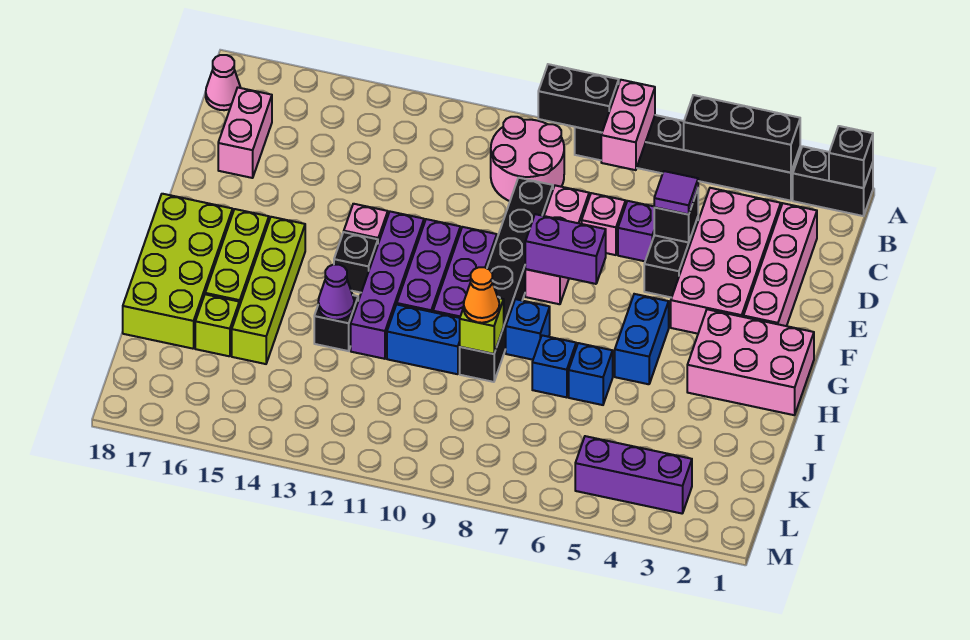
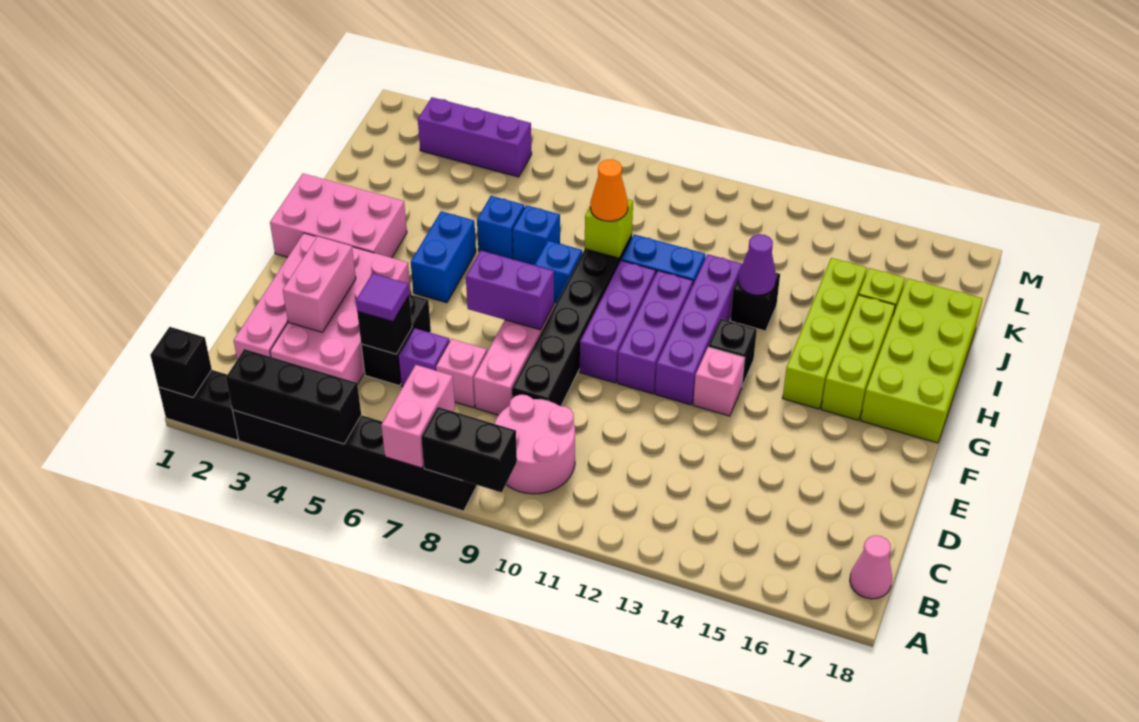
pink 1x2 brick [218,88,272,178] -> pink 1x2 brick moved to [283,236,356,332]

